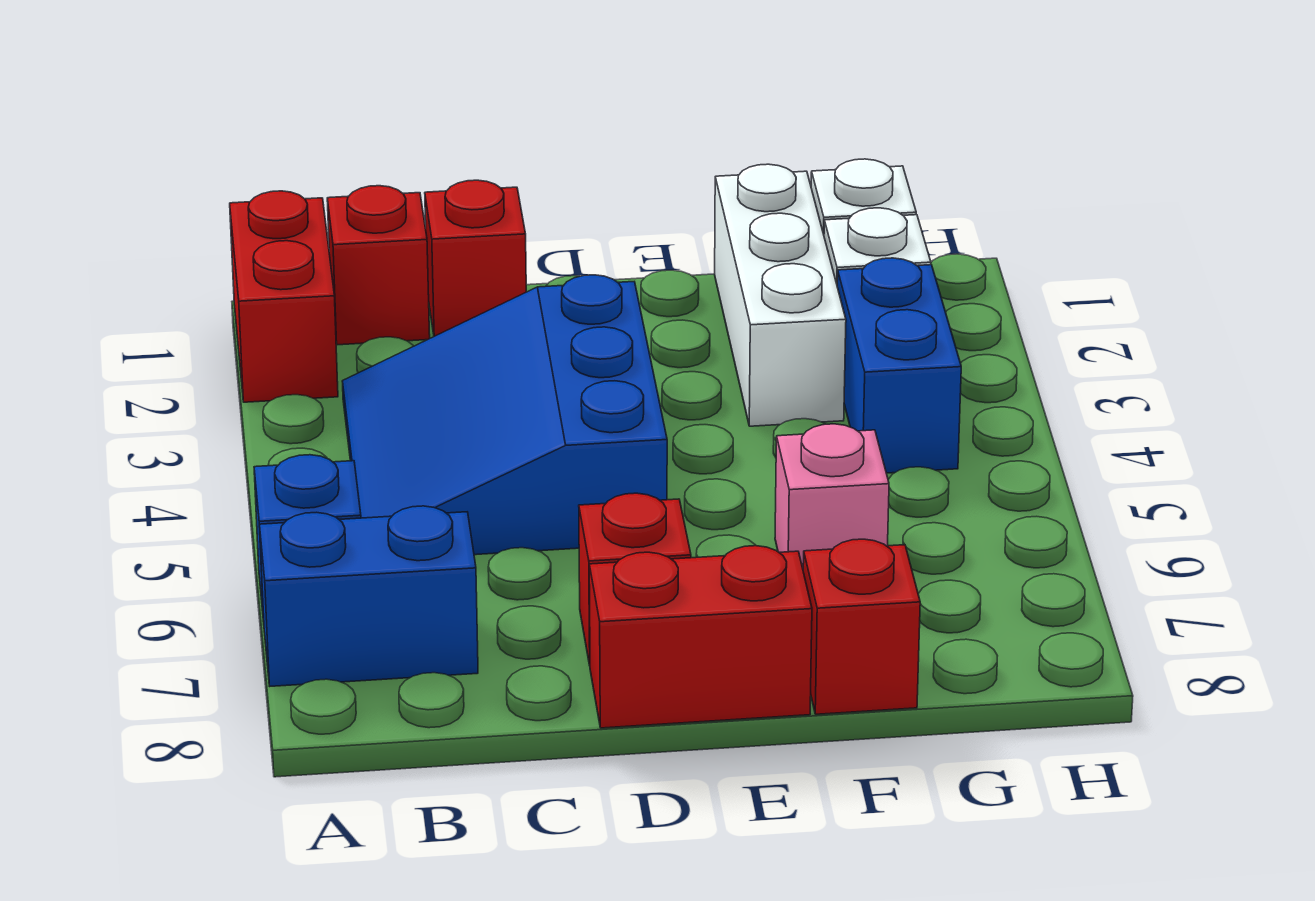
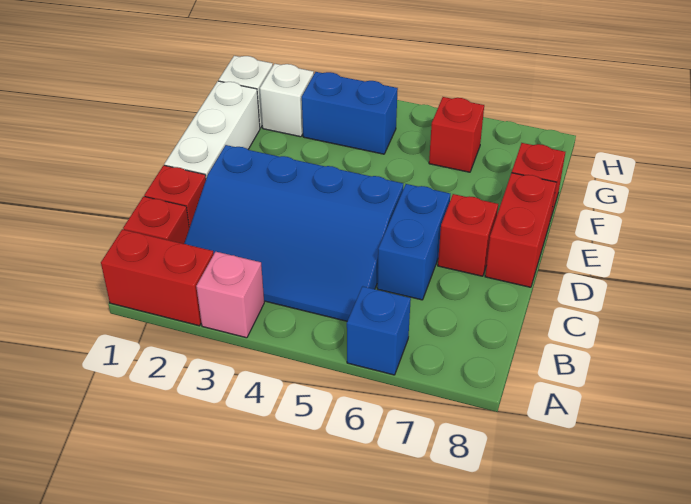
blue 1x2 brick [260,506,478,686] -> blue 1x2 brick moved to [377,184,450,300]
blue 3x3 slope [342,275,667,555] -> blue 3x4 slope [184,145,403,321]
white 1x3 brick [715,164,846,426] -> white 1x3 brick turned to [164,81,260,179]
pink 1x1 brick [775,424,889,568] -> pink 1x1 brick moved to [196,252,264,338]
none -> red 1x1 brick [429,97,484,172]

